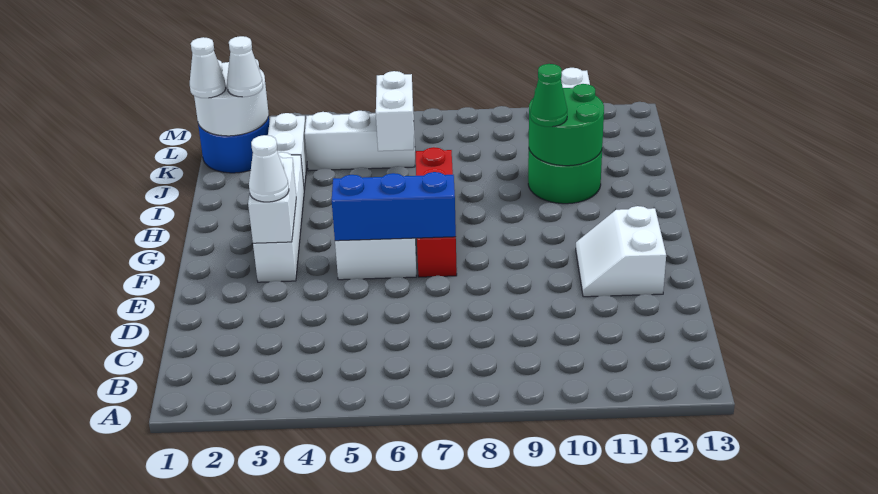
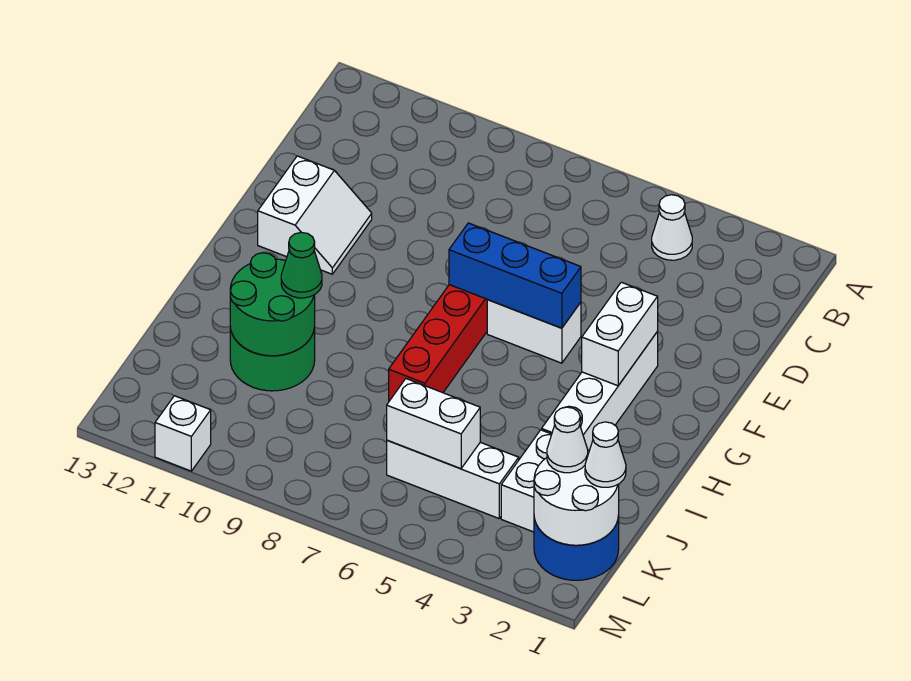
white 1x1 cone [249,135,289,202] -> white 1x1 cone moved to [652,195,692,260]
white 1x2 brick [376,71,414,151] -> white 1x2 brick turned to [387,379,480,469]

